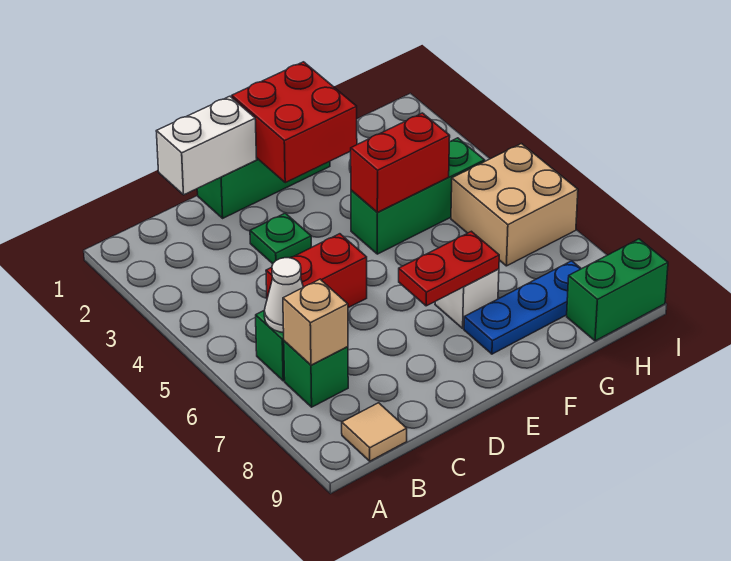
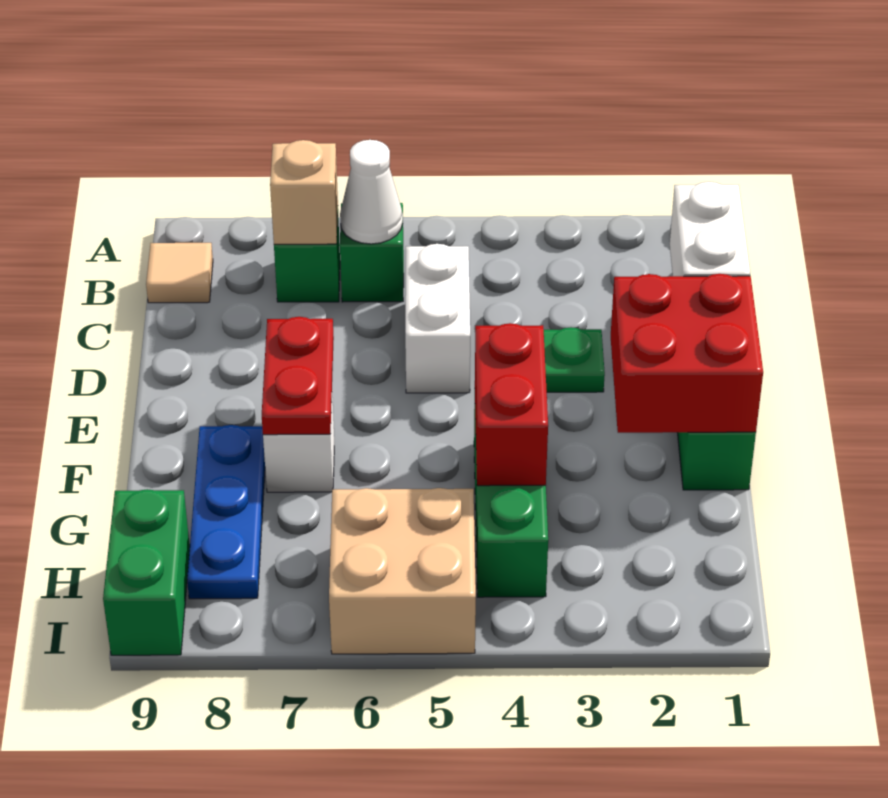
red 1x2 brick [266,234,367,308] -> white 1x2 brick [405,244,470,393]

